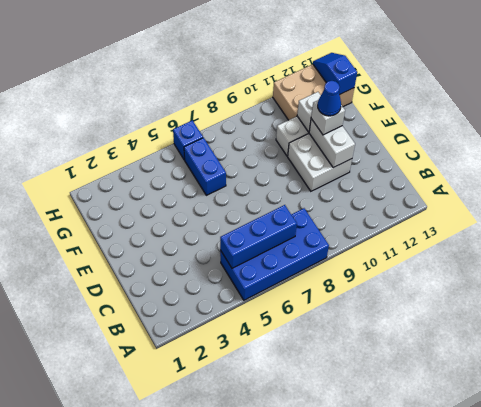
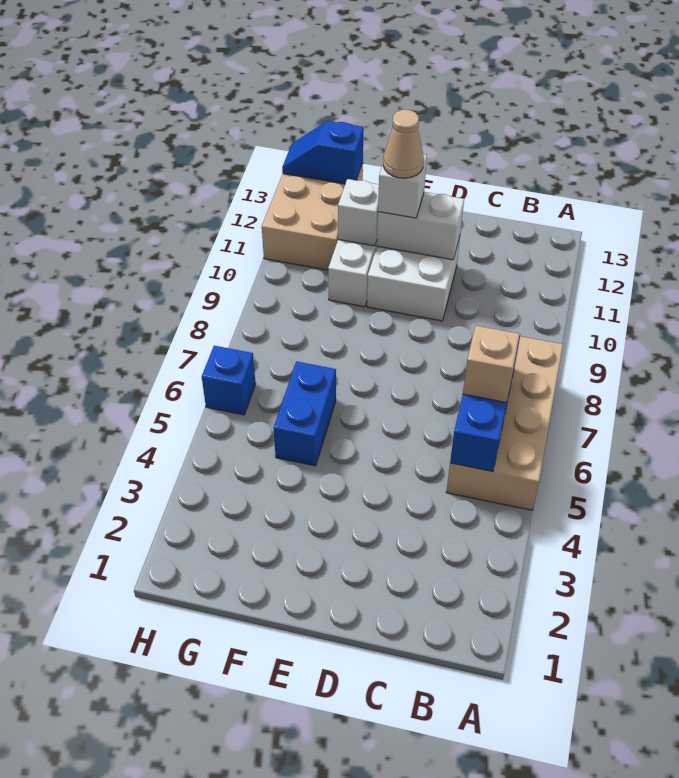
blue 2x4 brick [220,208,329,300] -> tan 2x4 brick [446,336,563,510]
none -> tan 1x1 brick [463,326,520,403]
blue 1x1 cone [318,81,341,116] -> tan 1x1 cone [383,110,424,178]
blue 1x2 brick [184,138,226,195] -> blue 1x2 brick turned to [274,361,336,466]

